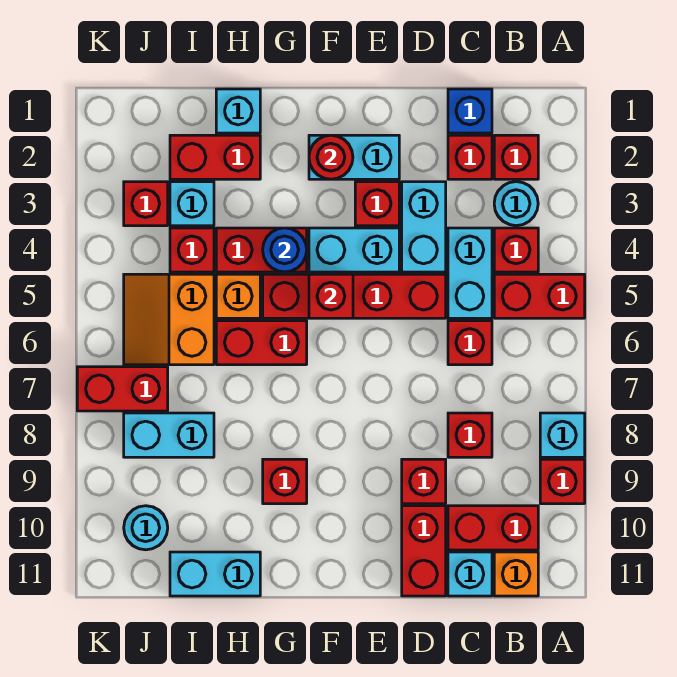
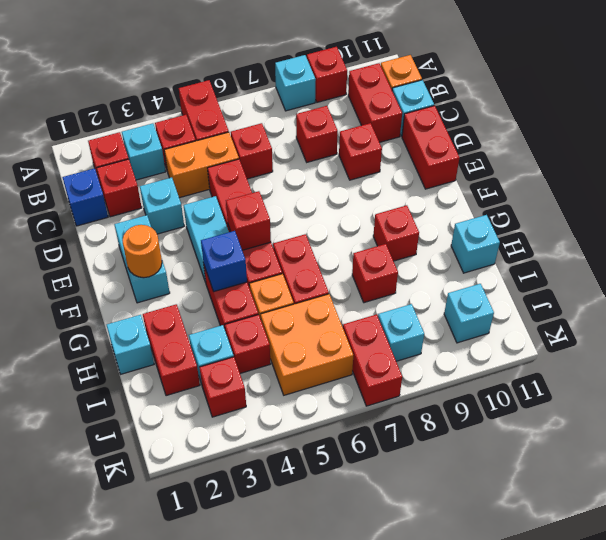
cyan 1x1 round brick [494,182,538,226] -> cyan 1x1 brick [122,123,166,180]
cyan 1x2 brick [448,228,492,318] -> orange 1x2 brick [164,132,239,198]
cyan 1x2 brick [402,182,446,272] -> cyan 1x1 brick [140,178,184,234]
red 1x2 brick [402,506,446,596] -> red 1x2 brick turned to [402,106,459,189]
red 1x1 brick [355,182,399,226] -> red 1x1 brick moved to [352,244,398,303]
red 1x1 round brick [309,135,353,179] -> orange 1x1 round brick [122,225,162,278]
blue 1x1 round brick [263,228,307,272] -> blue 1x1 brick [201,231,247,292]
cyan 1x2 brick [170,552,260,596] -> cyan 1x1 brick [451,215,500,273]
orange 2x2 slope [124,274,214,365] -> orange 2x2 brick [261,294,353,395]
cyan 1x2 brick [124,413,214,457] -> cyan 1x1 brick [378,304,424,361]
cyan 1x1 round brick [124,506,168,550] -> cyan 1x1 brick [444,284,494,343]

